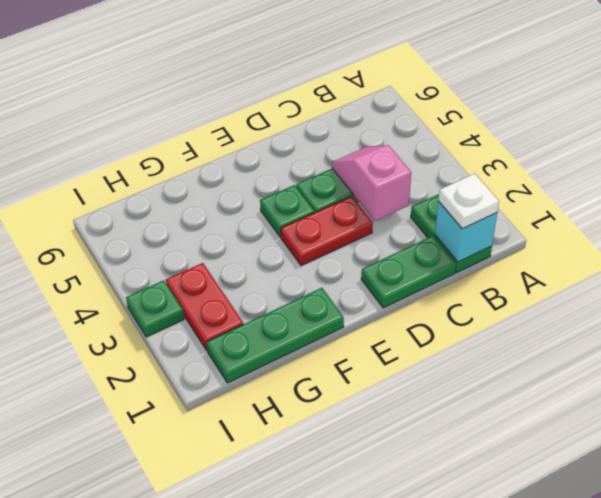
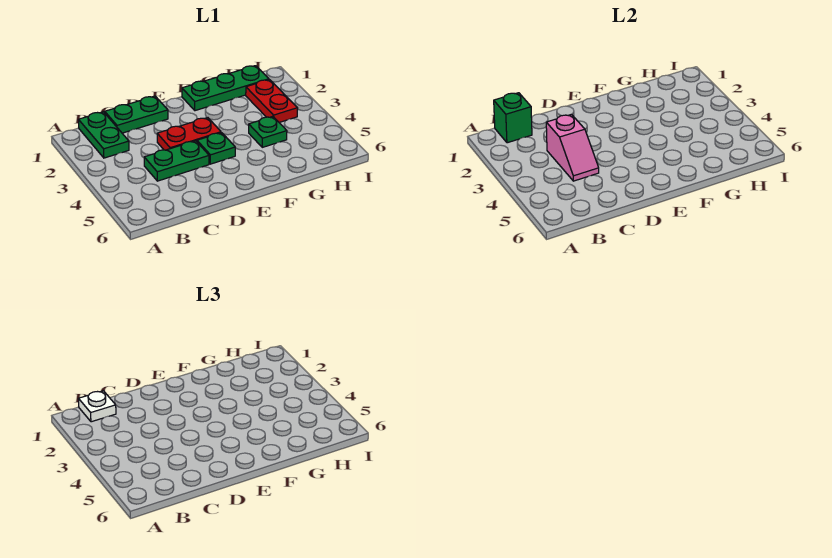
cyan 1x1 brick [435,201,497,262] -> green 1x1 brick [494,93,532,143]
green 1x1 plate [126,280,184,337] -> green 1x1 plate moved to [249,116,287,147]

